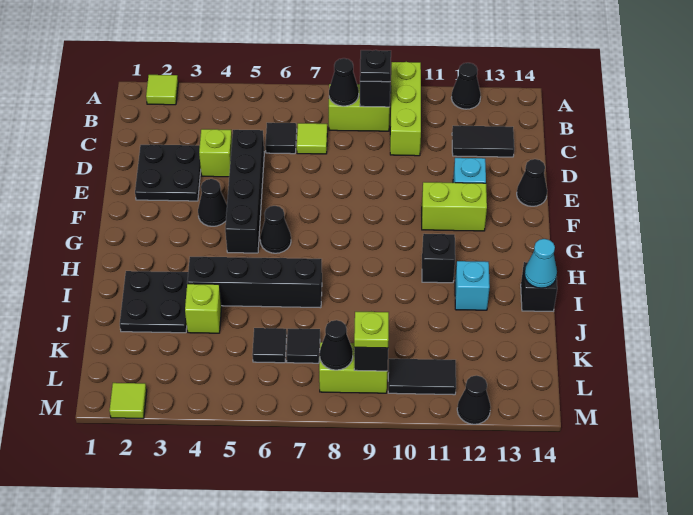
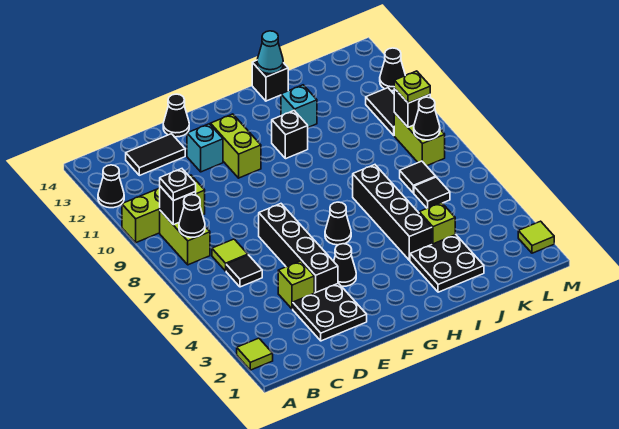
black 1x2 tile [452,126,514,157] -> black 1x2 tile turned to [126,134,185,175]
black 1x4 brick [225,130,264,253] -> black 1x4 brick turned to [259,204,338,293]

